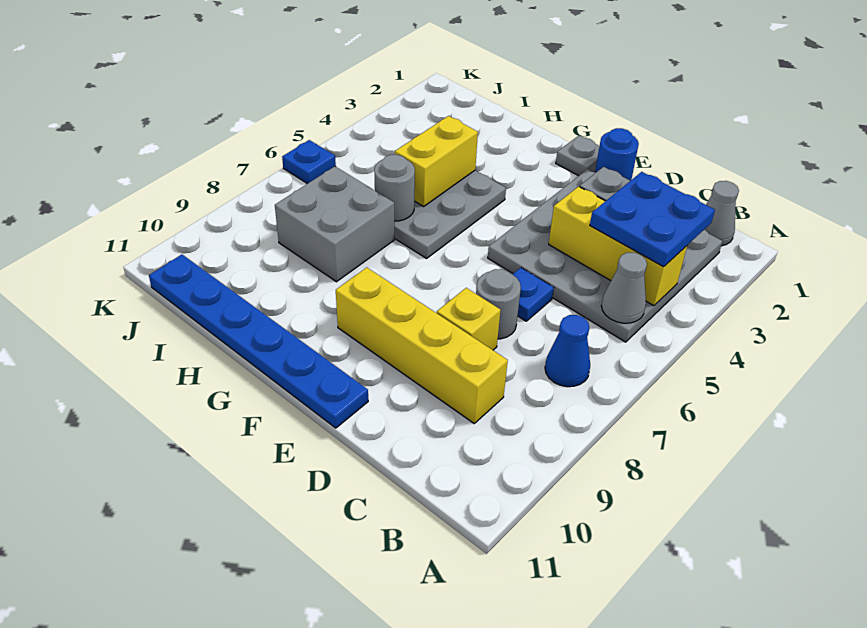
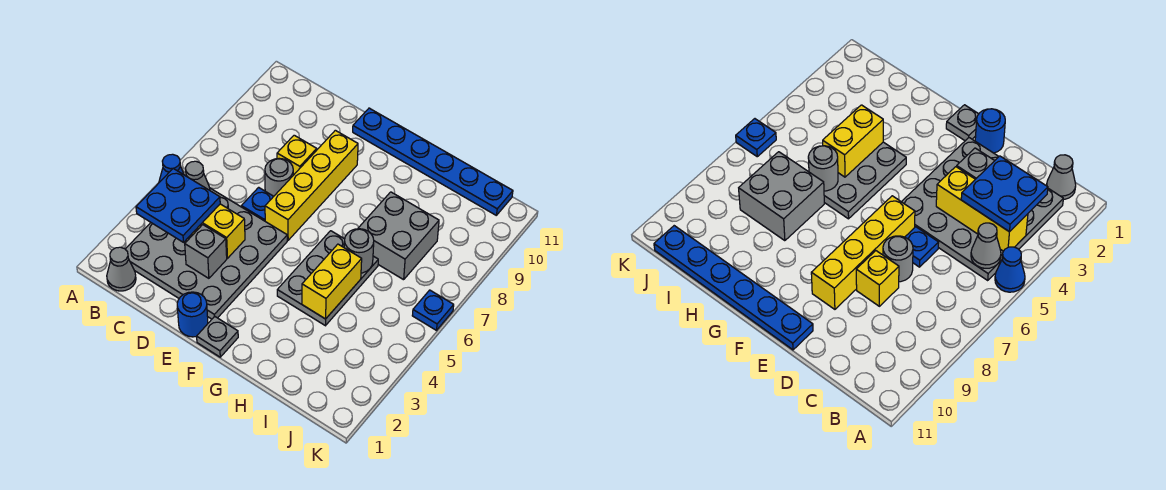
blue 1x1 cone [545,315,590,387] -> blue 1x1 cone moved to [159,154,184,182]
yellow 1x4 brick [336,267,508,423] -> yellow 1x4 brick turned to [265,130,358,240]

